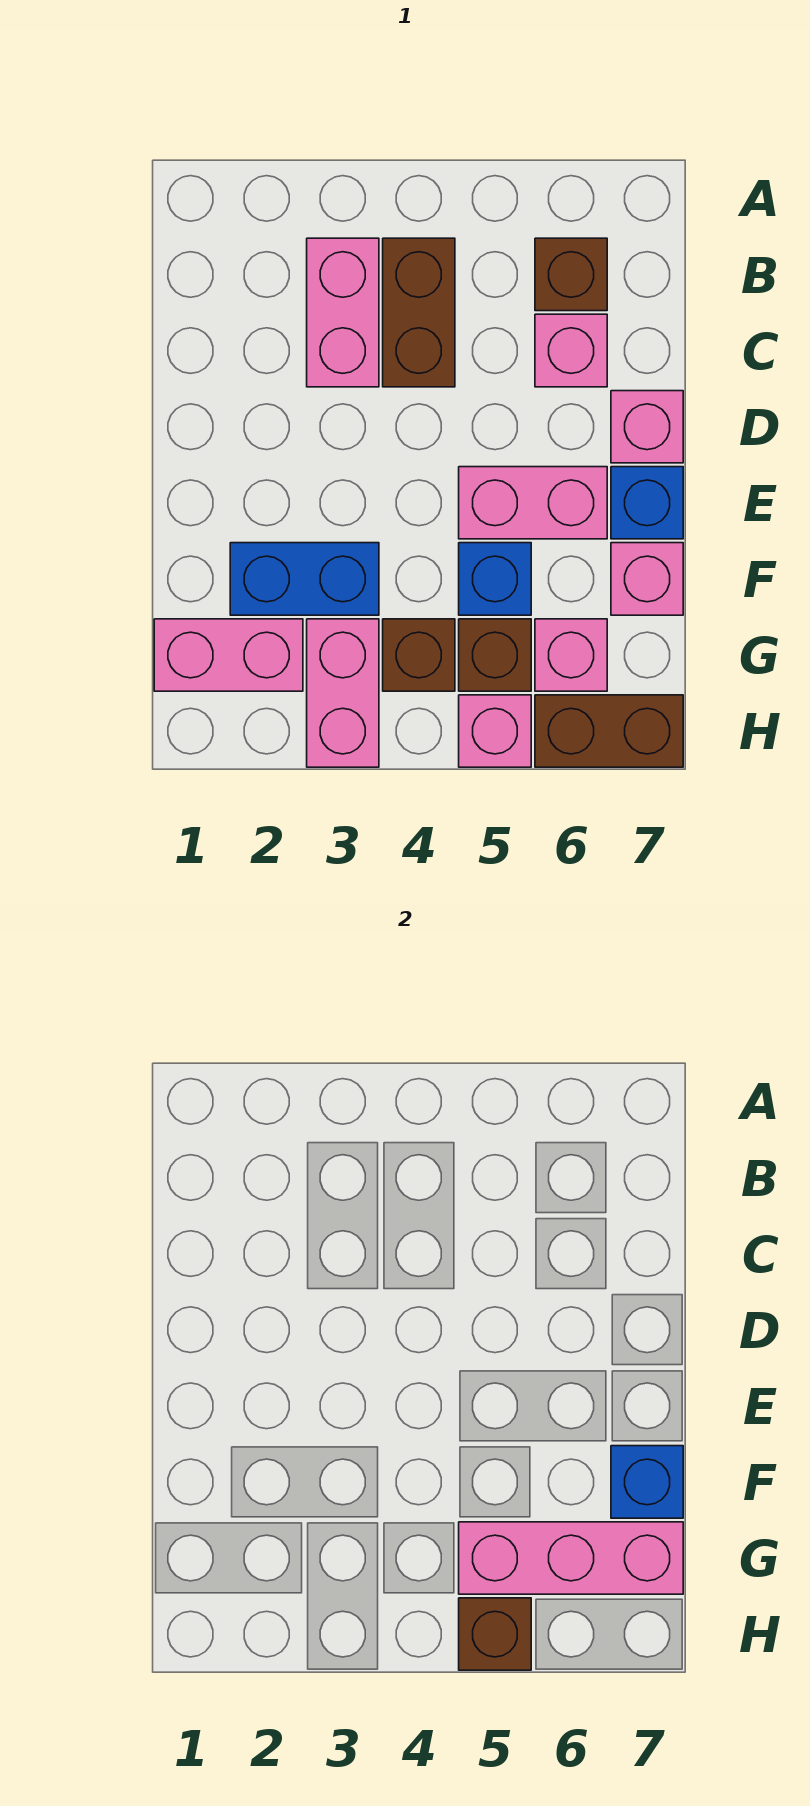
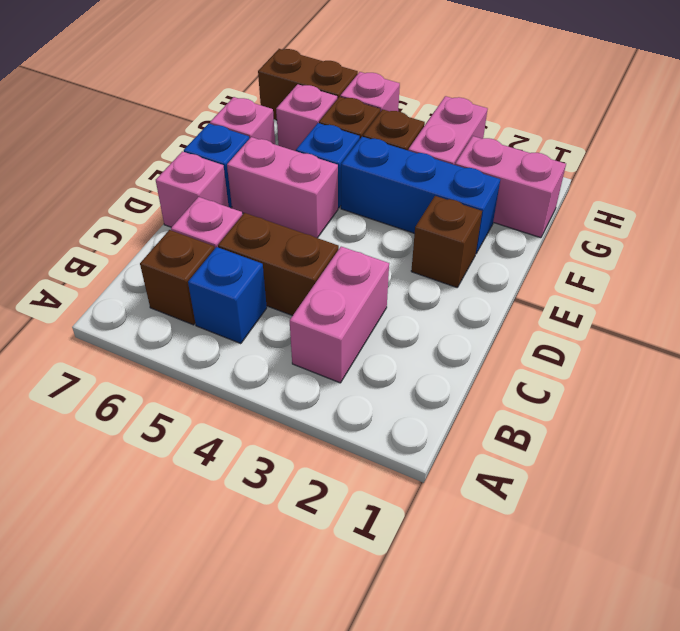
brown 1x2 brick [383,238,455,387] -> brown 1x2 brick turned to [218,213,339,316]
blue 1x2 brick [230,543,379,615] -> blue 1x3 brick [341,137,500,253]
blue 1x1 brick [611,1446,683,1518] -> blue 1x1 brick moved to [188,247,267,344]
pink 1x3 brick [459,1522,683,1594] -> none
brown 1x1 brick [459,1598,531,1670] -> brown 1x1 brick moved to [411,196,482,287]

